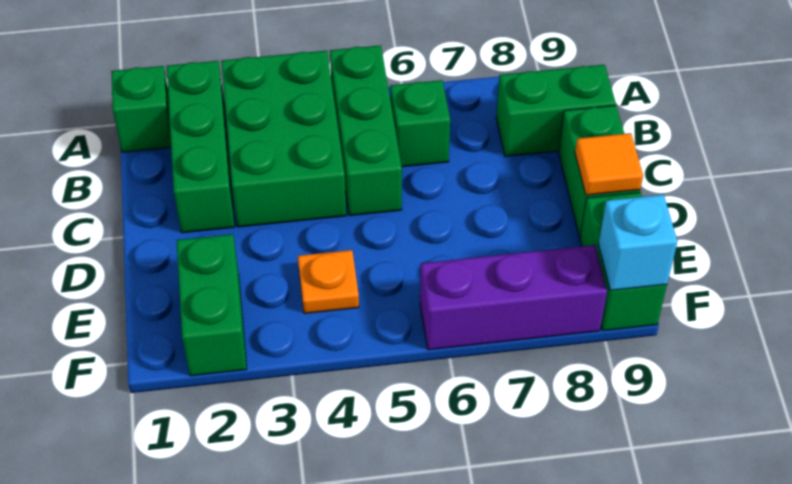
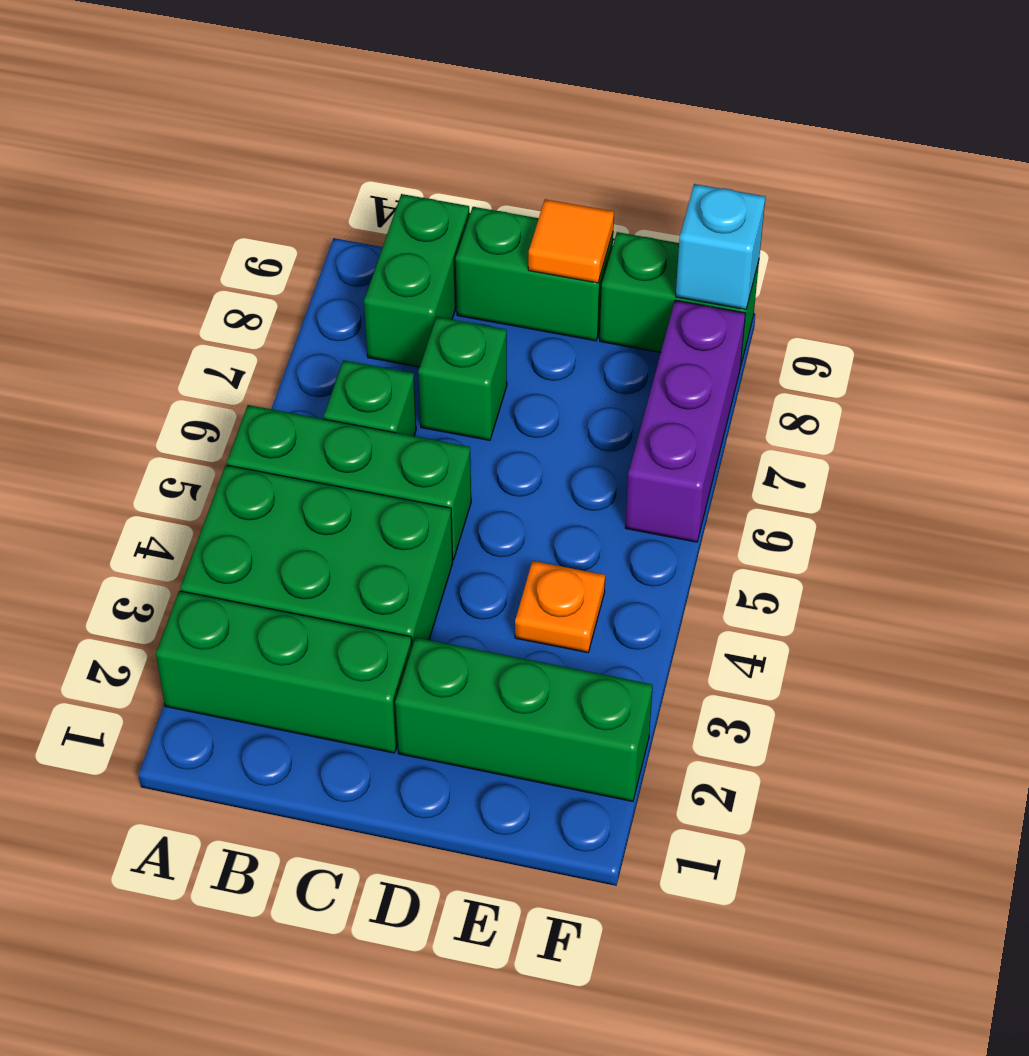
green 1x1 brick [111,66,171,152] -> green 1x1 brick moved to [418,317,507,440]
green 1x2 brick [177,234,247,376] -> green 1x3 brick [395,638,653,801]

